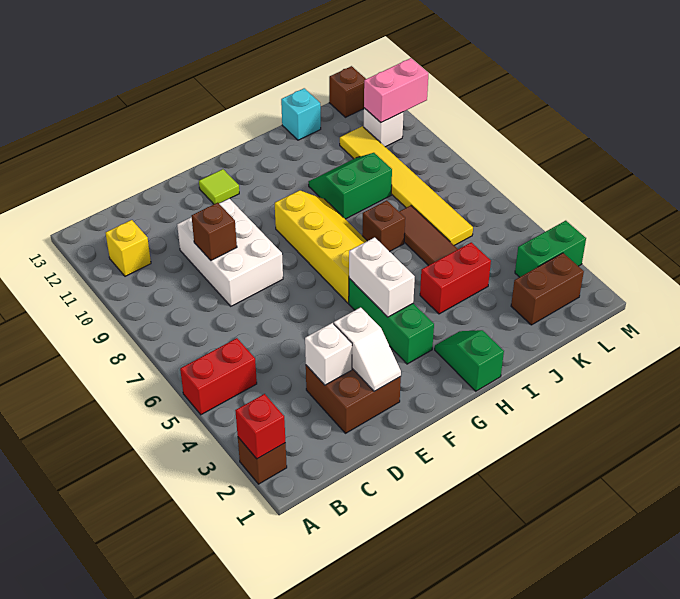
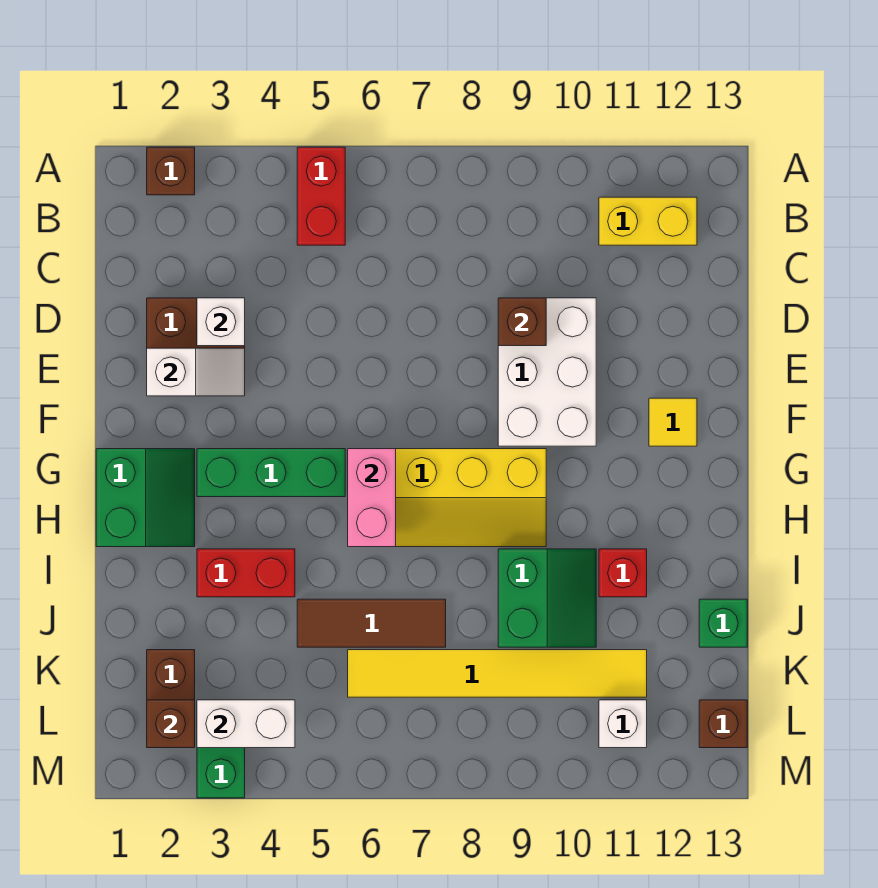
red 1x1 brick [235,394,285,459] -> red 1x1 brick moved to [599,549,647,597]
yellow 1x1 brick [106,220,151,276] -> yellow 1x2 brick [599,197,697,245]
white 2x3 brick [177,198,283,306] -> white 2x3 brick turned to [498,298,596,446]
white 1x2 slope [334,307,401,391] -> white 1x2 slope turned to [147,348,245,396]
lime 1x1 tile [199,169,239,204] -> yellow 1x1 tile [649,398,697,446]
white 1x2 brick [349,237,415,317] -> white 1x2 brick moved to [197,700,295,748]
green 1x2 slope [435,330,504,391] -> green 2x2 slope [96,449,195,547]
red 1x2 brick [420,242,491,314] -> red 1x2 brick turned to [197,549,295,597]
brown 1x1 brick [362,200,405,252] -> brown 1x1 brick moved to [147,700,195,748]
cyan 1x1 brick [281,88,321,140] -> green 1x1 brick [699,599,747,647]
pink 1x2 brick [364,58,428,123] -> pink 1x2 brick moved to [348,449,396,547]

